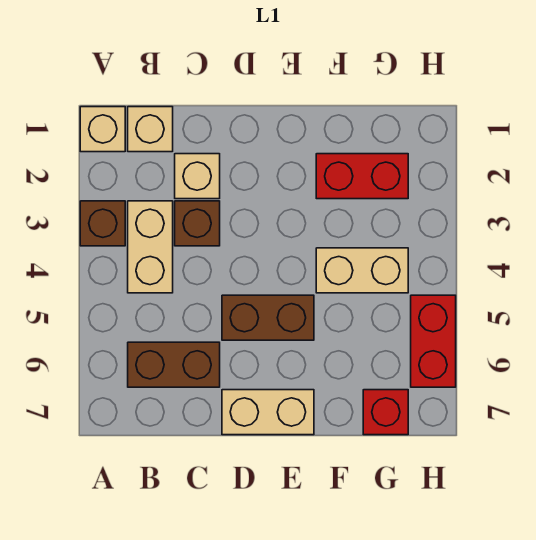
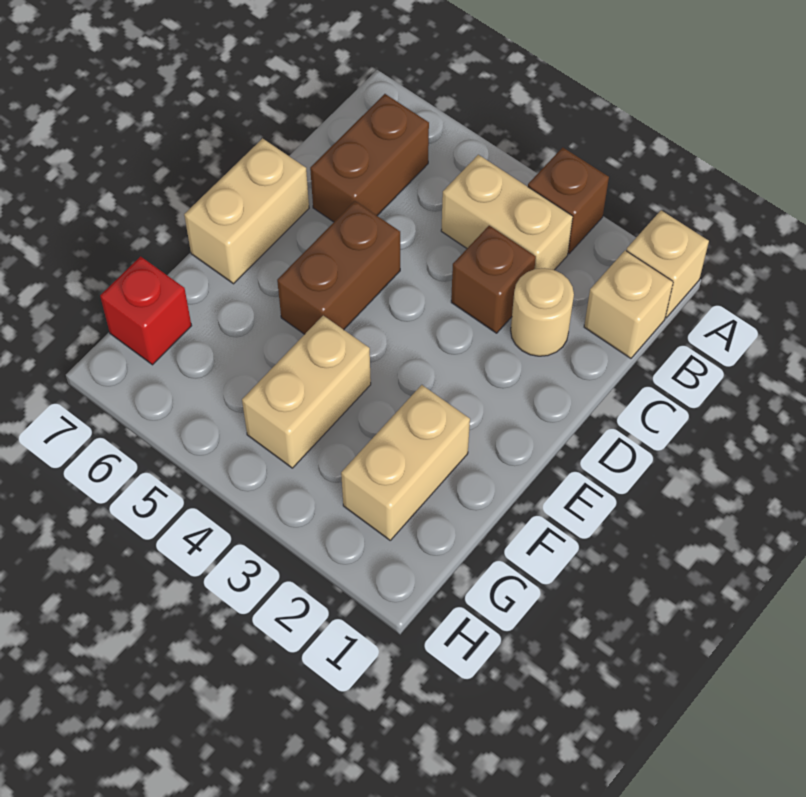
tan 1x1 brick [175,154,220,199] -> tan 1x1 round brick [511,268,574,356]
red 1x2 brick [316,154,408,199] -> tan 1x2 brick [341,385,470,540]
red 1x2 brick [411,295,456,387] -> none

